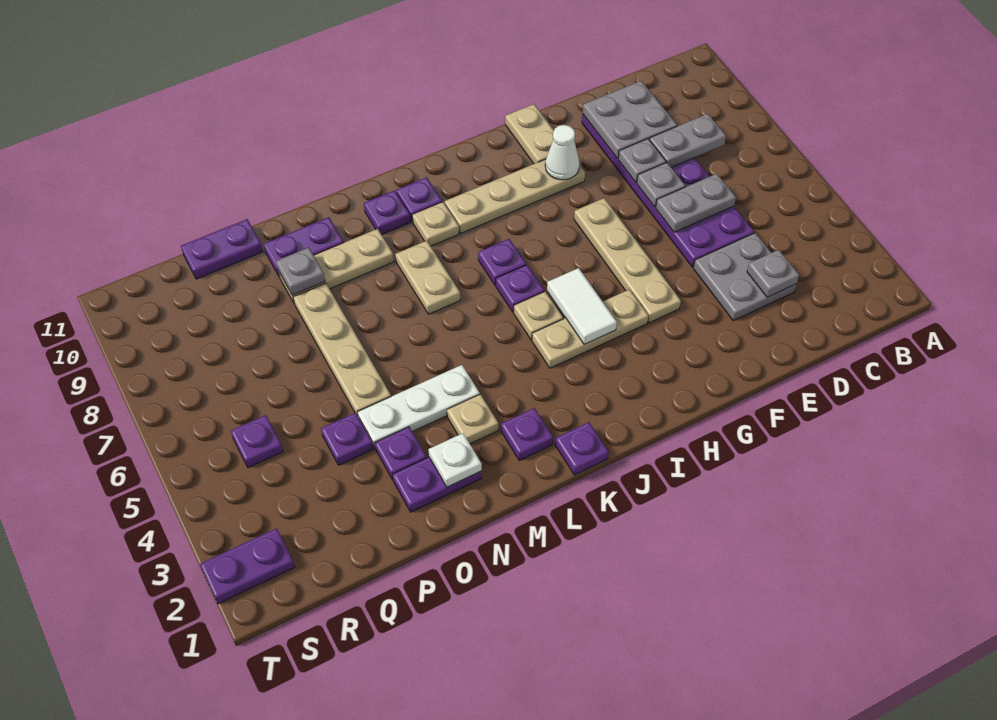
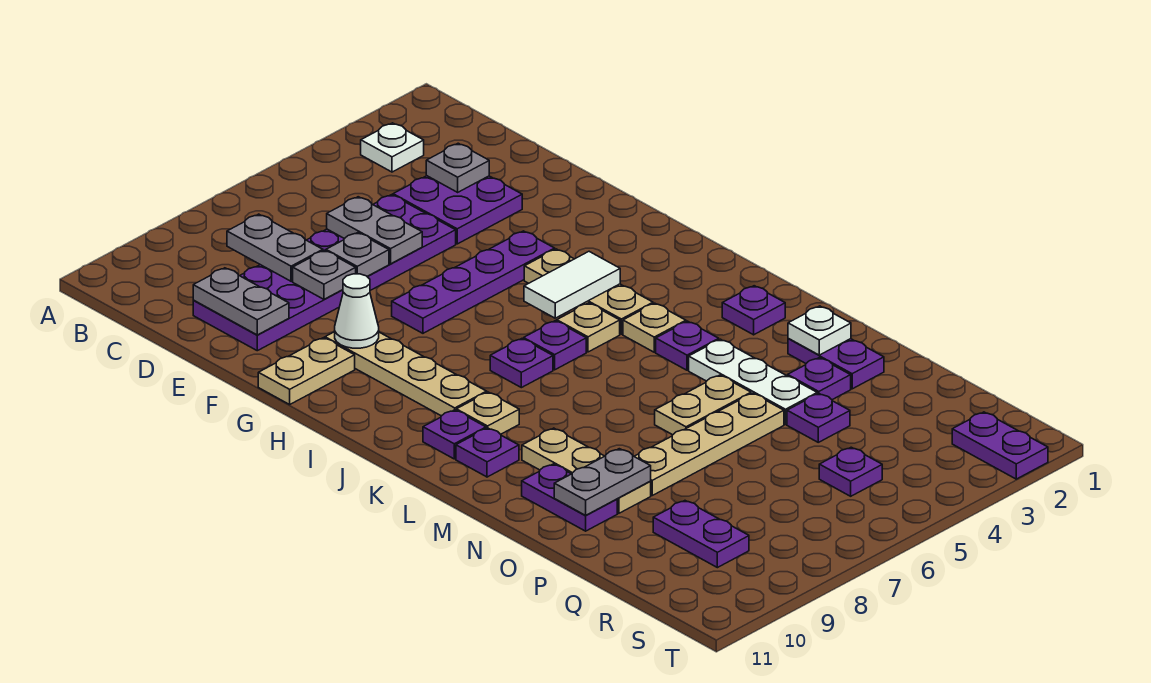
none -> white 1x1 plate [361,123,424,172]
grey 2x2 plate [693,233,797,321] -> purple 2x2 plate [393,176,522,244]
grey 2x2 plate [583,81,677,158] -> grey 1x2 plate [193,268,289,335]
tan 1x4 plate [574,198,681,323] -> purple 1x4 plate [392,231,555,333]
purple 1x1 plate [555,422,609,475] -> purple 1x1 plate moved to [656,321,719,370]
tan 1x2 plate [395,241,460,314] -> tan 1x2 plate moved to [655,375,751,435]
tan 1x1 plate [447,394,498,444] -> tan 1x1 plate moved to [623,303,686,352]
grey 1x1 plate [276,248,325,295] -> grey 1x2 plate [554,449,651,515]
purple 1x2 plate [181,219,263,279] -> purple 1x2 plate moved to [653,501,749,568]

